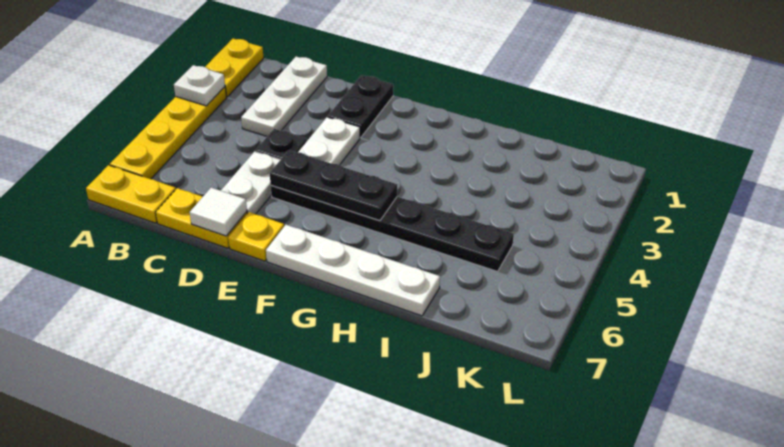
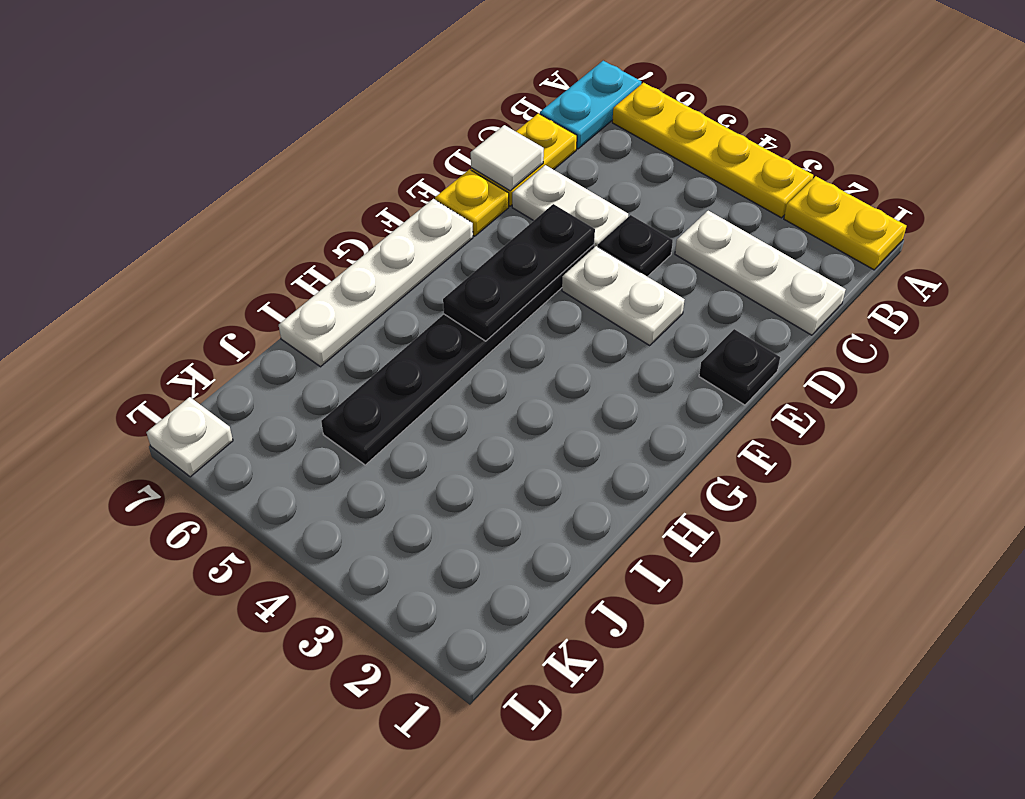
white 1x1 plate [174,65,225,106] -> white 1x1 plate moved to [147,397,233,477]
yellow 1x2 plate [86,165,176,223] -> cyan 1x2 plate [540,61,641,149]
black 1x2 plate [328,75,393,137] -> black 1x1 plate [699,329,780,405]

